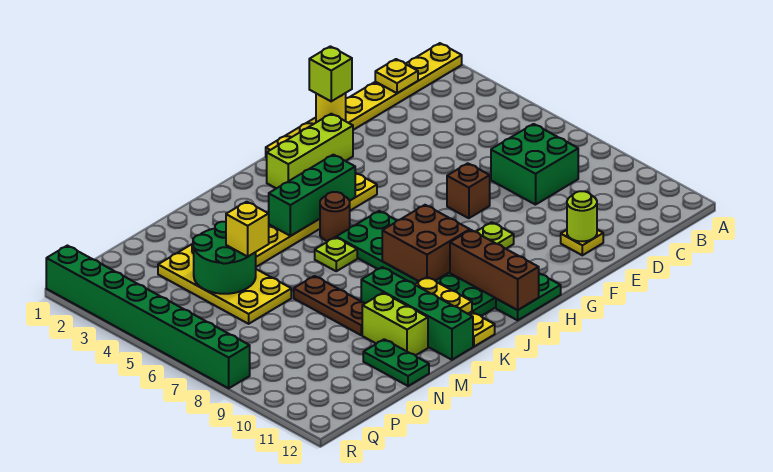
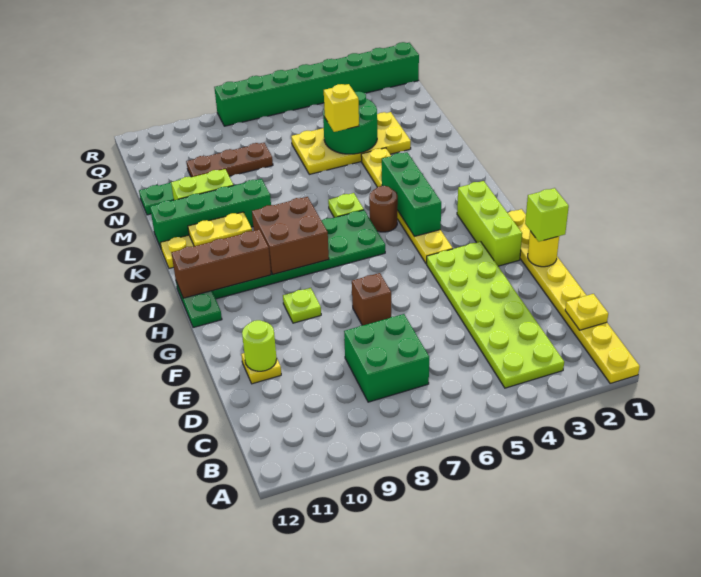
none -> lime 2x6 plate [427,241,564,388]
brown 1x3 plate [294,276,365,335] -> brown 1x3 plate moved to [186,143,273,177]

